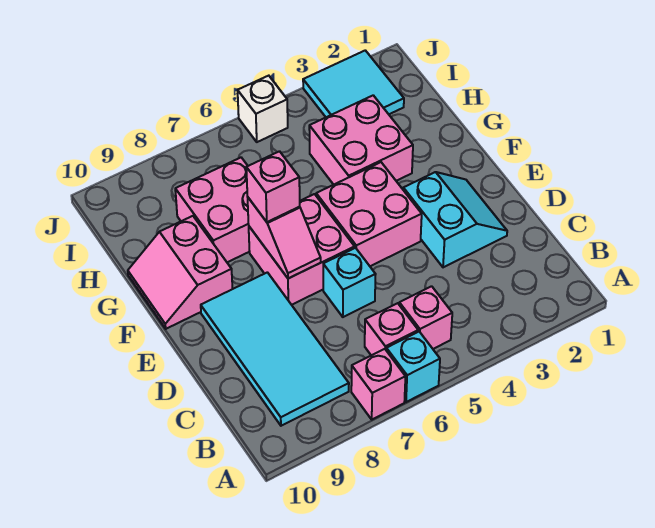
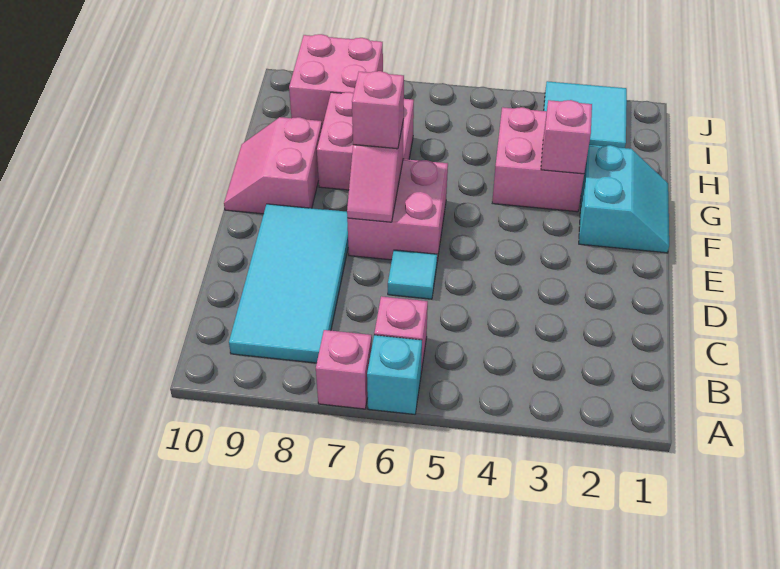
pink 1x1 brick [399,286,452,349] -> pink 1x1 brick moved to [541,100,592,174]
cyan 2x2 slope [403,172,507,267] -> cyan 2x2 slope moved to [579,145,669,253]
cyan 1x1 brick [323,248,376,317] -> cyan 1x1 tile [388,250,437,299]
pink 2x2 brick [316,162,422,266] -> pink 2x2 brick moved to [289,34,383,126]
white 1x1 brick [238,76,288,142] -> none

